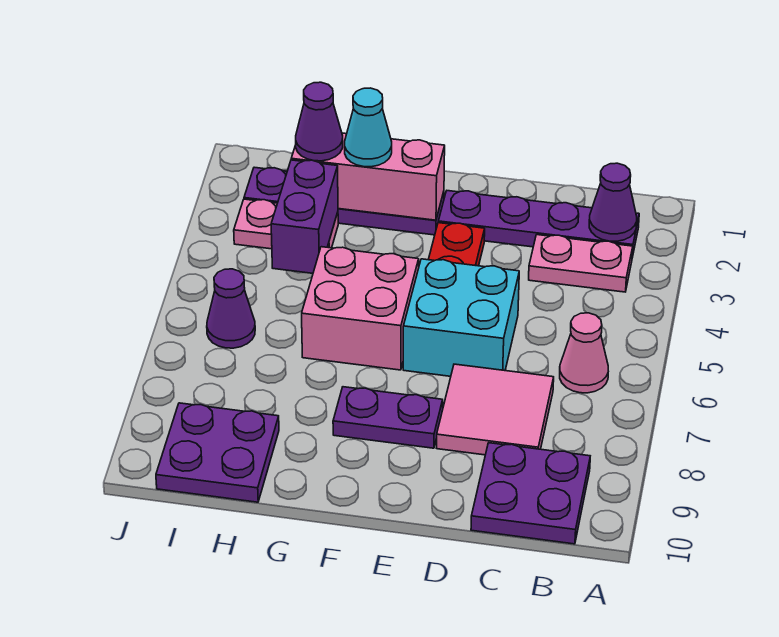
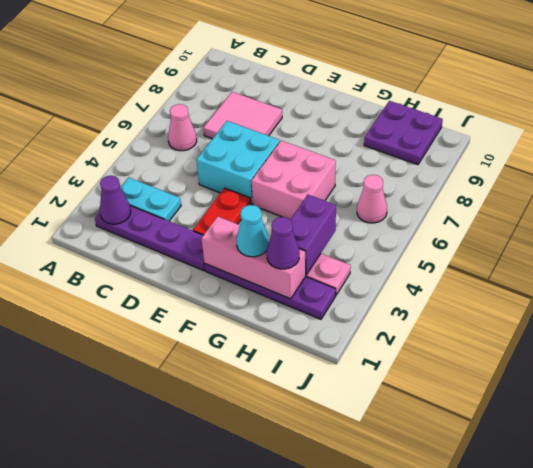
pink 1x2 plate [529,235,633,292] -> cyan 1x2 plate [120,177,181,221]
purple 2x2 plate [471,443,590,544] -> none
purple 1x2 plate [333,387,443,448] -> none
purple 1x1 cone [207,269,255,348] -> pink 1x1 cone [357,175,387,223]

